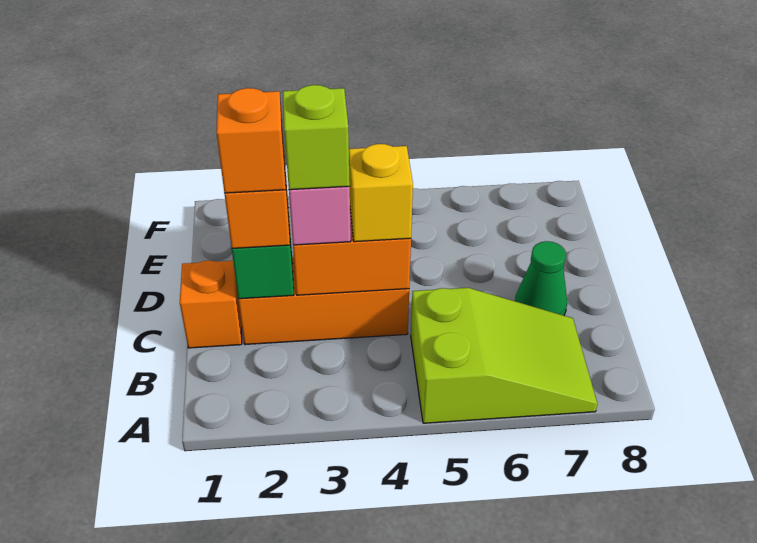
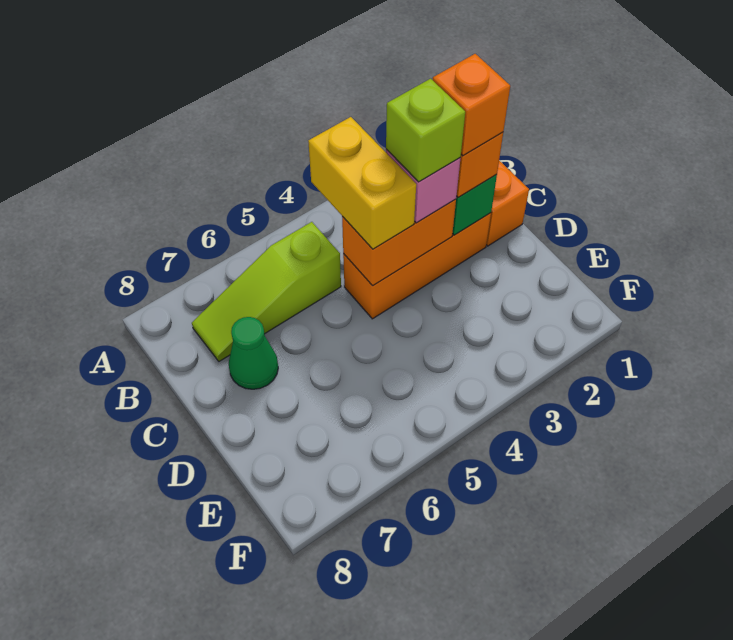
lime 2x3 slope [411,288,597,423] -> lime 1x3 slope [192,222,341,361]
yellow 1x1 brick [349,144,413,242] -> yellow 1x2 brick [308,117,416,249]

